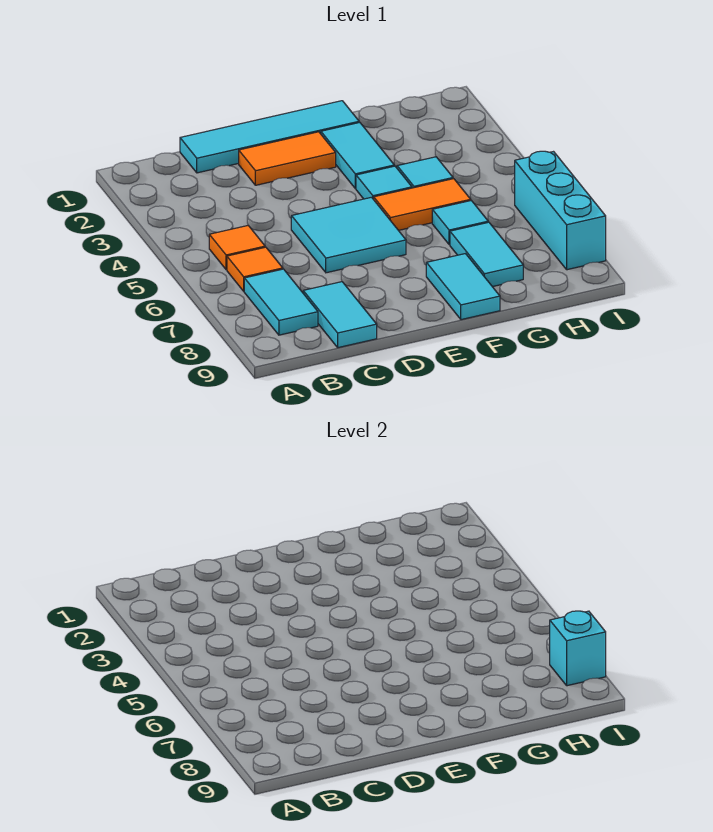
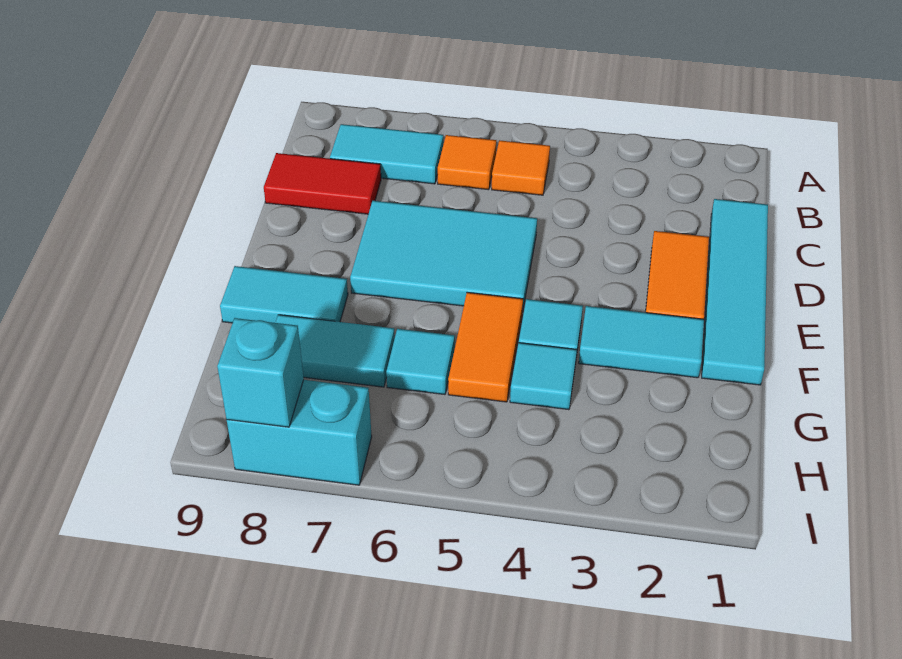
cyan 1x2 tile [303,282,377,348] -> red 1x2 tile [264,153,381,214]
cyan 2x2 tile [291,197,406,273] -> cyan 2x3 tile [350,201,537,308]
cyan 1x3 brick [515,151,606,270] -> cyan 1x2 brick [227,380,372,485]

